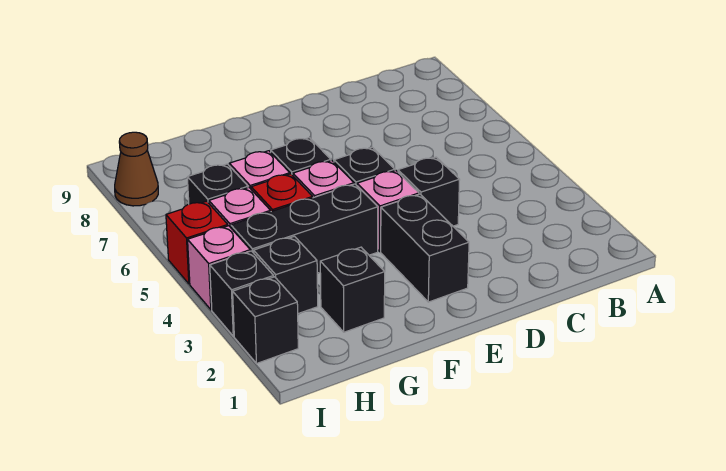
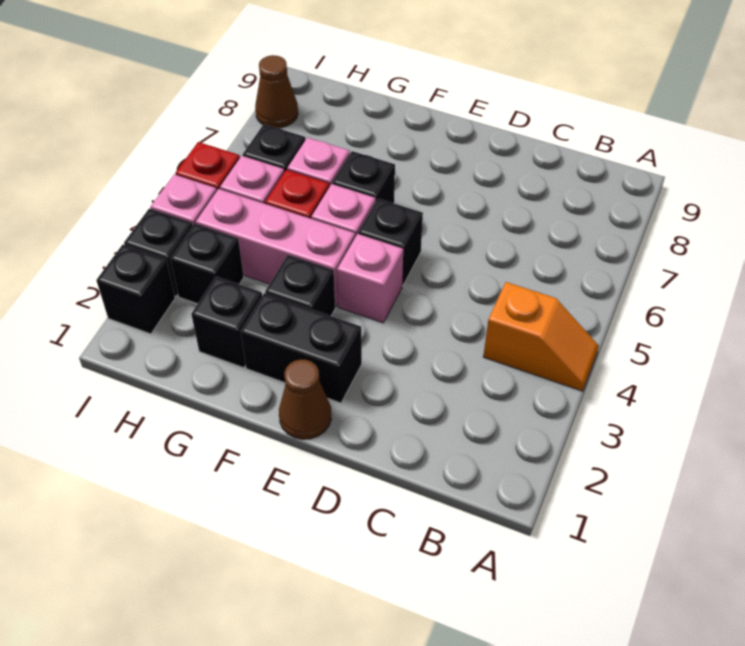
none -> orange 1x2 slope [483,282,599,391]
black 1x1 brick [398,157,460,226] -> black 1x1 brick moved to [265,255,335,316]
none -> brown 1x1 cone [279,360,331,439]
black 1x2 brick [381,194,469,302] -> black 1x2 brick turned to [240,293,362,403]
black 1x3 brick [231,184,378,273] -> pink 1x3 brick [196,189,355,307]

